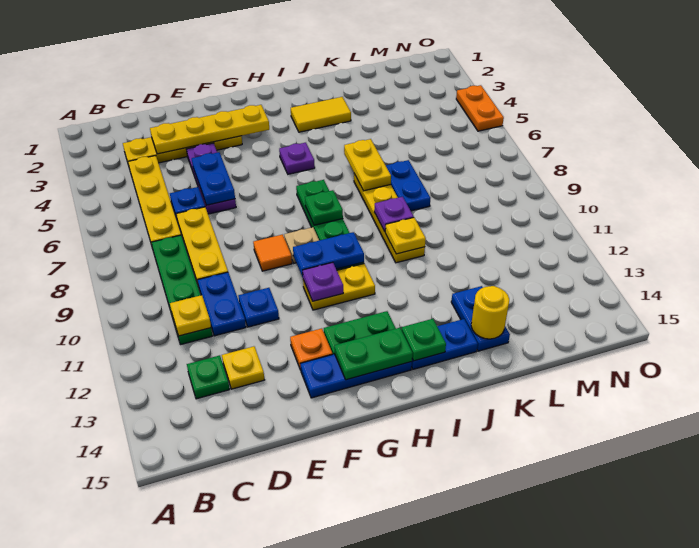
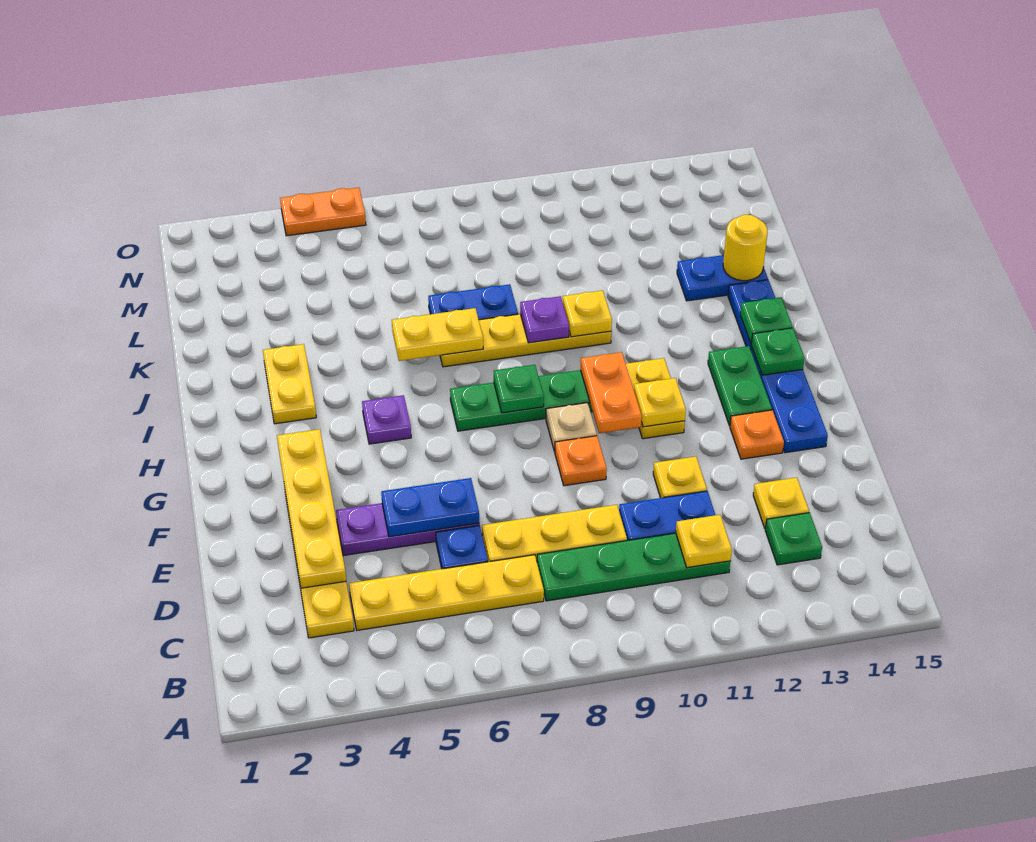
blue 1x1 plate [238,288,279,327] -> yellow 1x1 plate [653,457,707,498]
orange 1x1 tile [253,235,292,271] -> orange 1x1 plate [555,436,607,486]
blue 1x2 plate [293,232,364,277] -> orange 1x2 plate [581,352,642,433]
purple 1x1 plate [303,262,343,301] -> yellow 1x1 plate [634,378,686,427]
green 1x2 plate [334,328,413,380] -> green 1x1 plate [751,328,805,375]
yellow 1x2 tile [291,97,351,132] -> yellow 1x2 plate [263,344,316,424]

